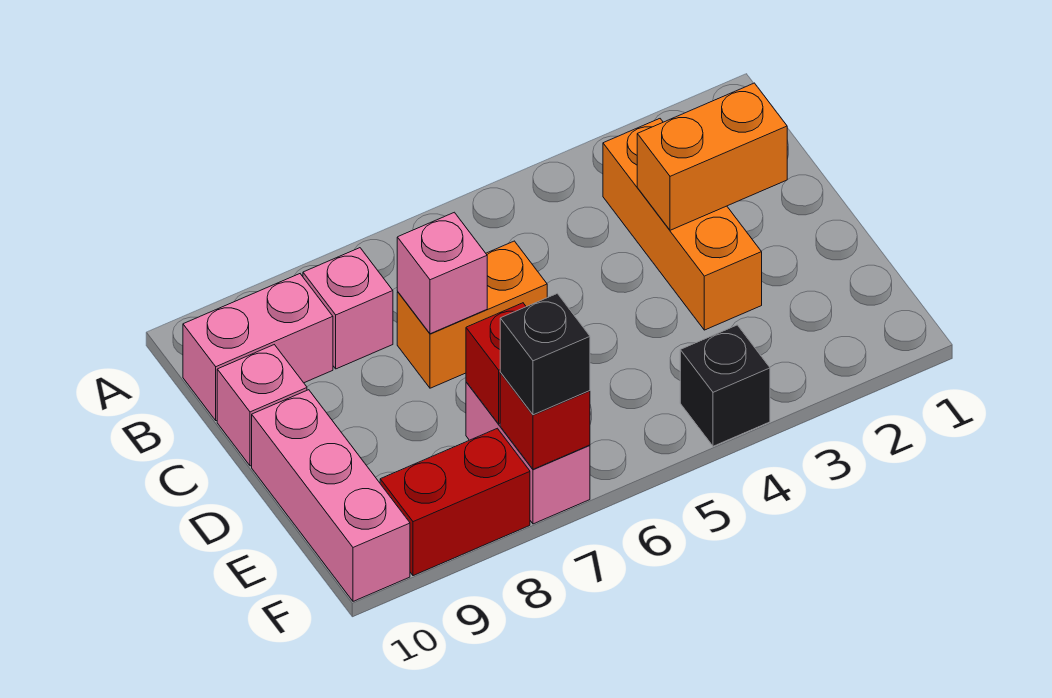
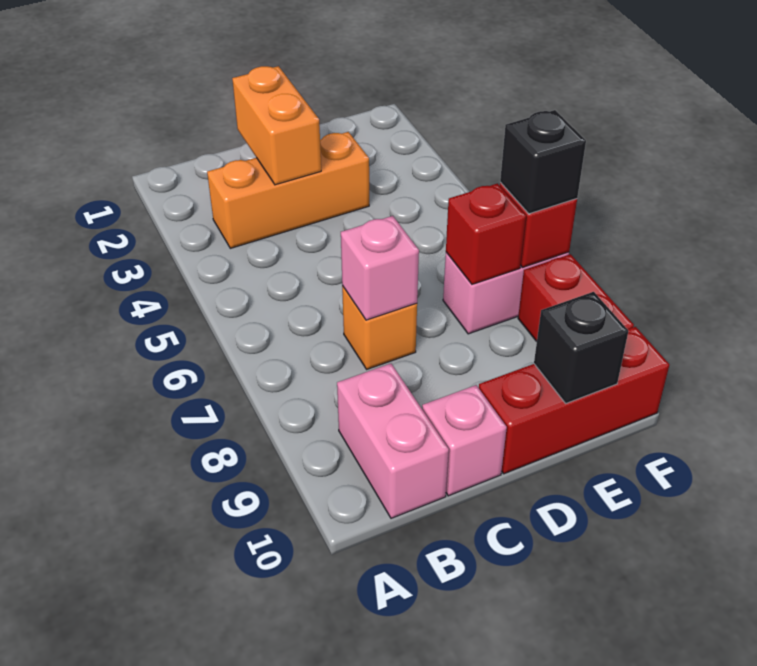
pink 1x1 brick [303,248,393,369] -> none
orange 1x2 brick [397,241,547,388] -> orange 1x1 brick [342,286,417,369]
pink 1x3 brick [252,390,410,601] -> red 1x3 brick [479,327,669,474]
black 1x1 brick [680,325,770,446] -> black 1x1 brick moved to [534,292,628,403]

